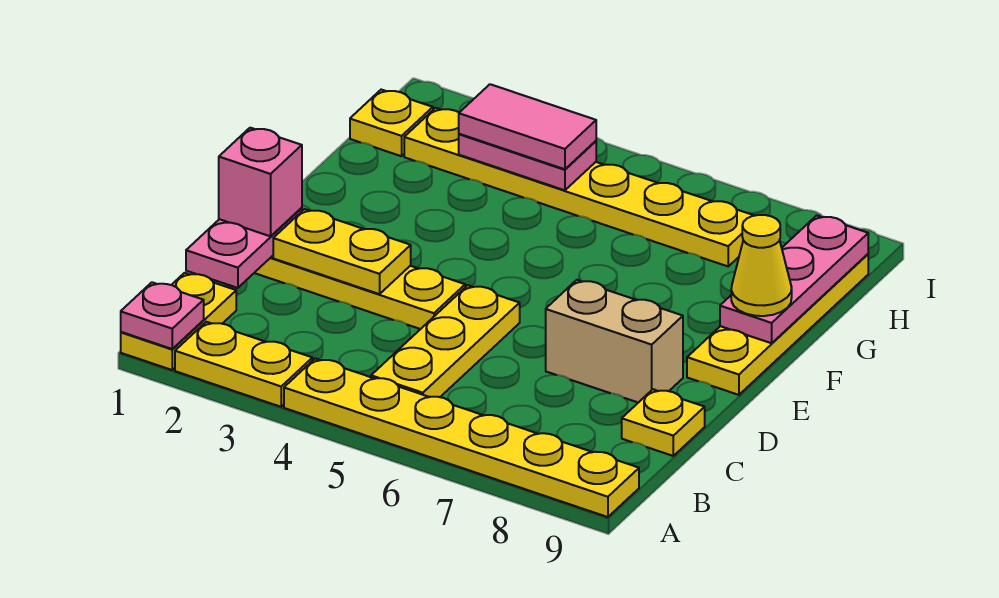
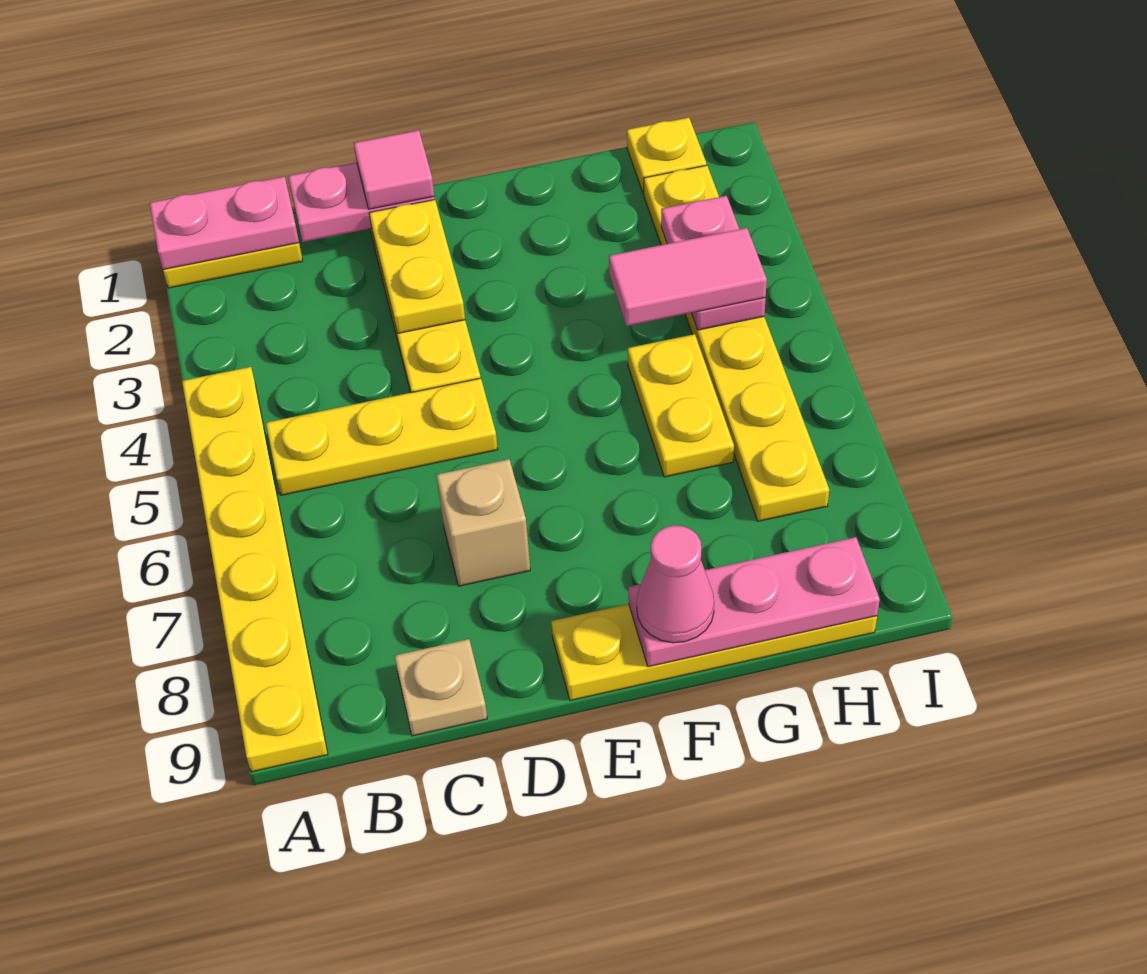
pink 1x1 plate [121,282,204,349] -> pink 1x2 plate [150,176,299,270]
yellow 1x2 plate [175,322,312,407] -> yellow 1x2 plate moved to [628,334,734,477]
yellow 1x1 plate [622,389,705,456] -> tan 1x1 plate [395,639,487,736]
pink 1x1 brick [219,128,302,236] -> pink 1x1 tile [354,130,434,209]
tan 1x2 brick [546,280,683,403] -> tan 1x1 brick [436,459,530,586]
yellow 1x1 cone [731,215,792,316] -> pink 1x1 cone [637,525,714,643]
pink 1x2 tile [459,84,596,169] -> pink 1x2 tile turned to [609,228,767,326]

